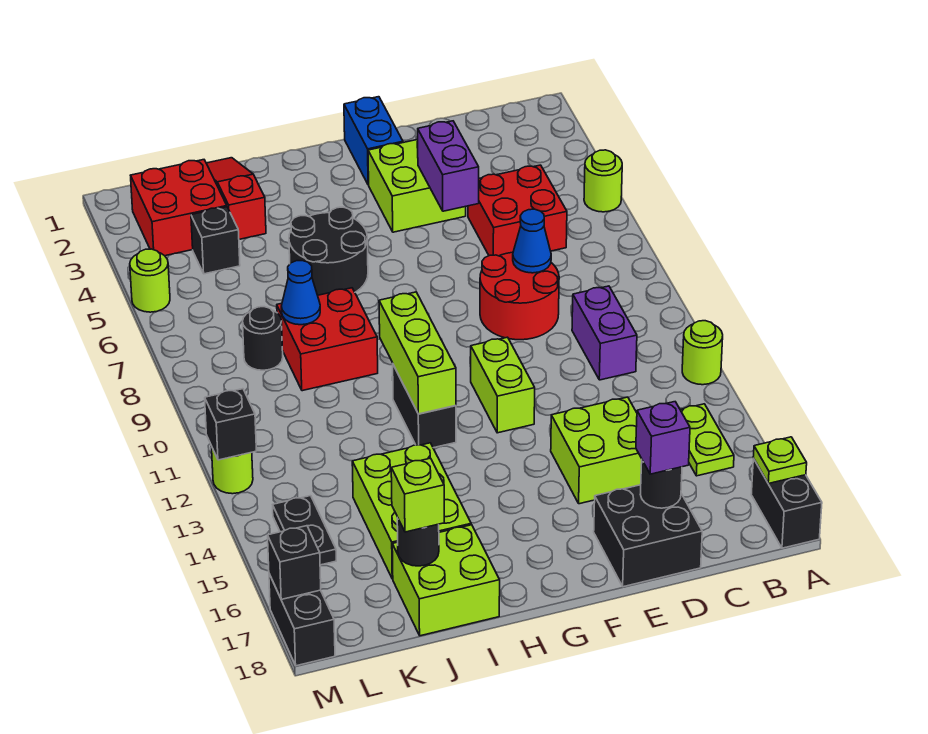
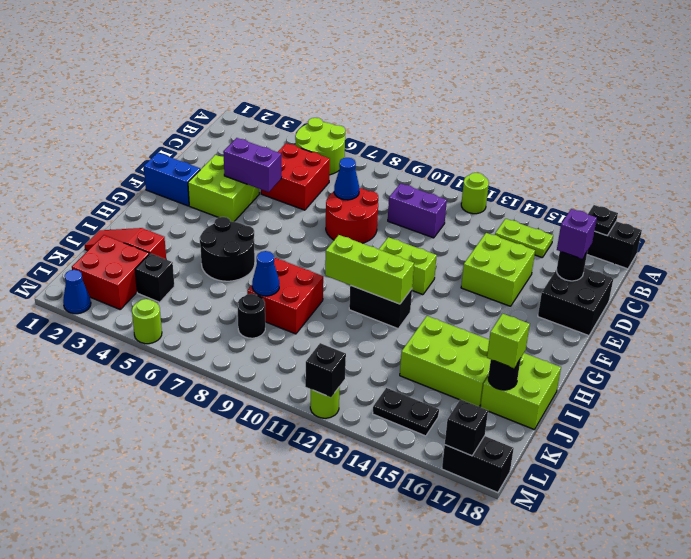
lime 1x1 round brick [584,150,622,212] -> lime 2x2 round brick [295,118,345,175]
lime 1x1 plate [753,437,807,484] -> black 1x1 plate [588,205,618,235]
none -> blue 1x1 cone [63,270,91,314]

